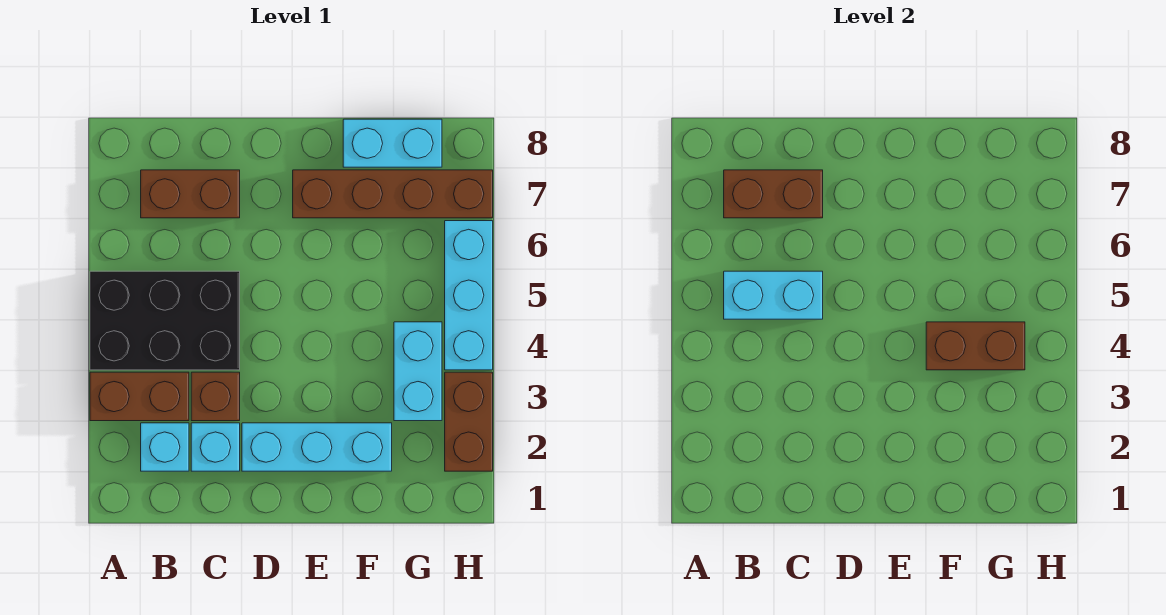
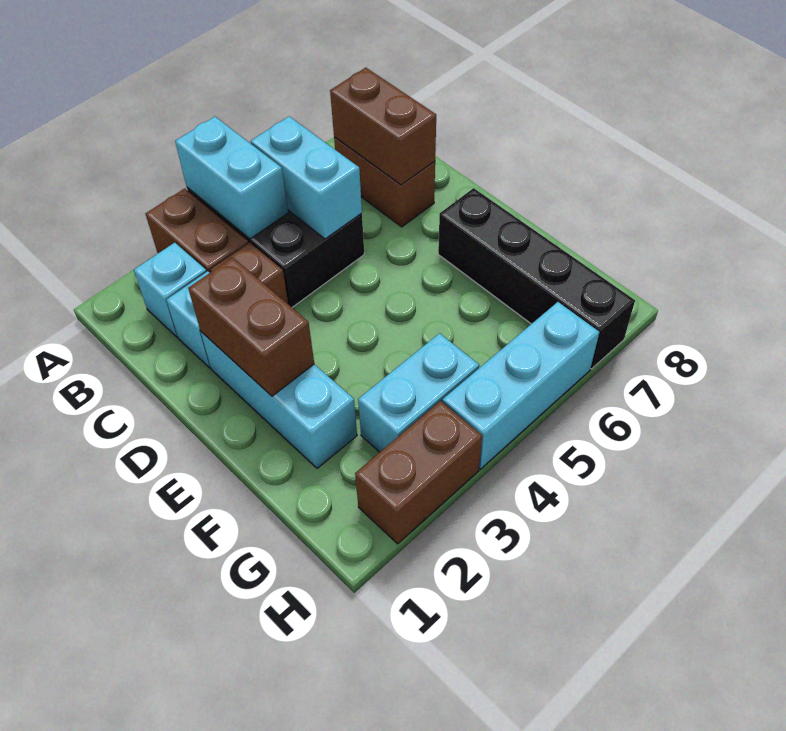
brown 1x4 brick [293,170,493,218] -> black 1x4 brick [438,188,635,369]
brown 1x2 brick [926,322,1025,370] -> brown 1x2 brick moved to [188,257,314,396]
cyan 1x2 brick [343,119,442,167] -> cyan 1x2 brick moved to [175,117,288,239]

